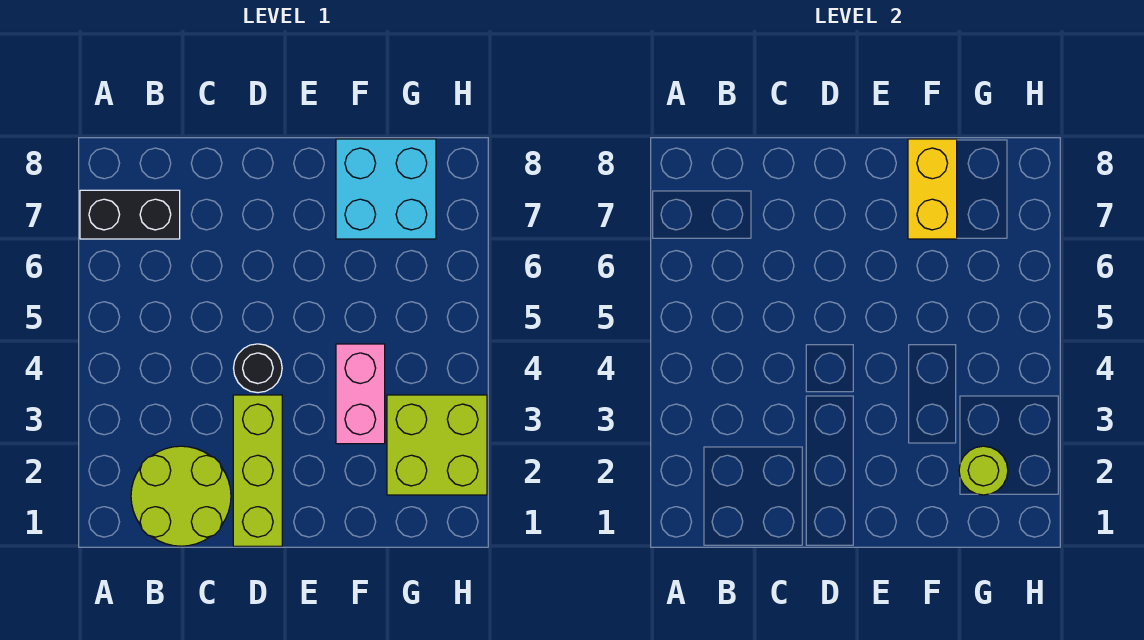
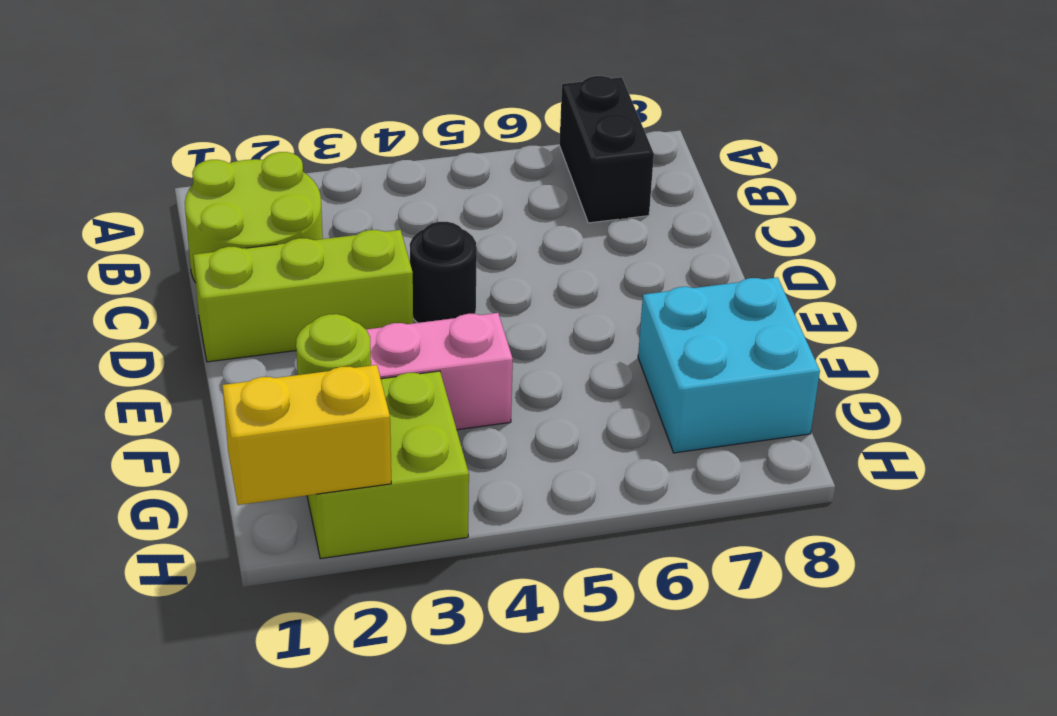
yellow 1x2 brick [908,139,957,239] -> yellow 1x2 brick moved to [222,365,391,505]

